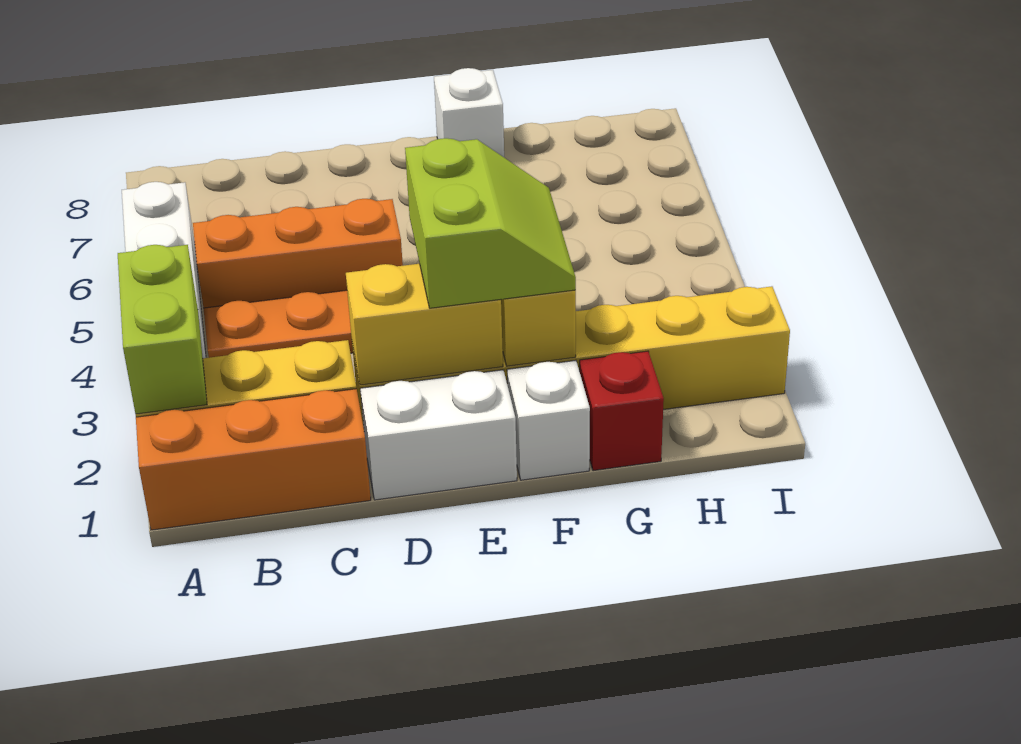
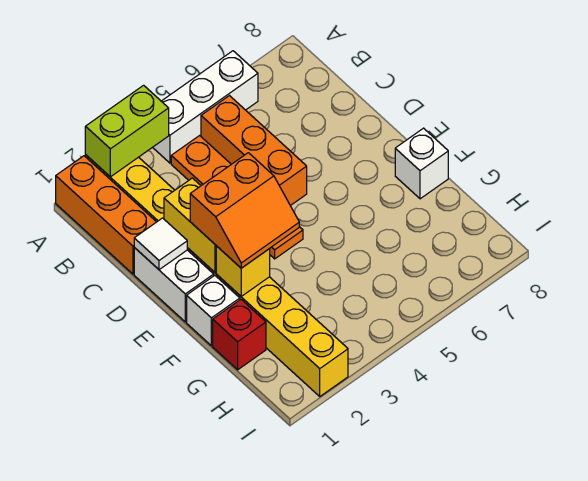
none -> white 1x1 tile [134,218,187,270]
lime 2x2 slope [405,138,576,308] -> orange 2x2 slope [190,153,299,268]

